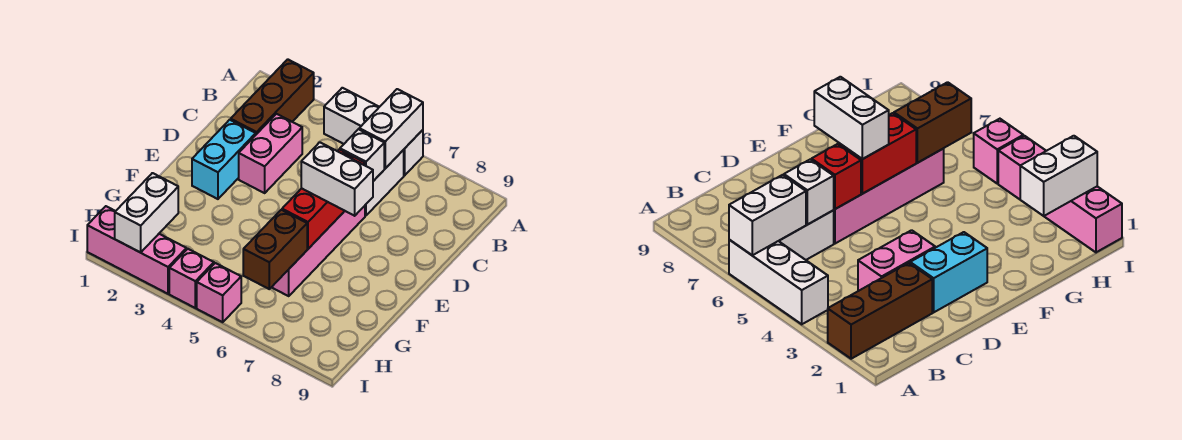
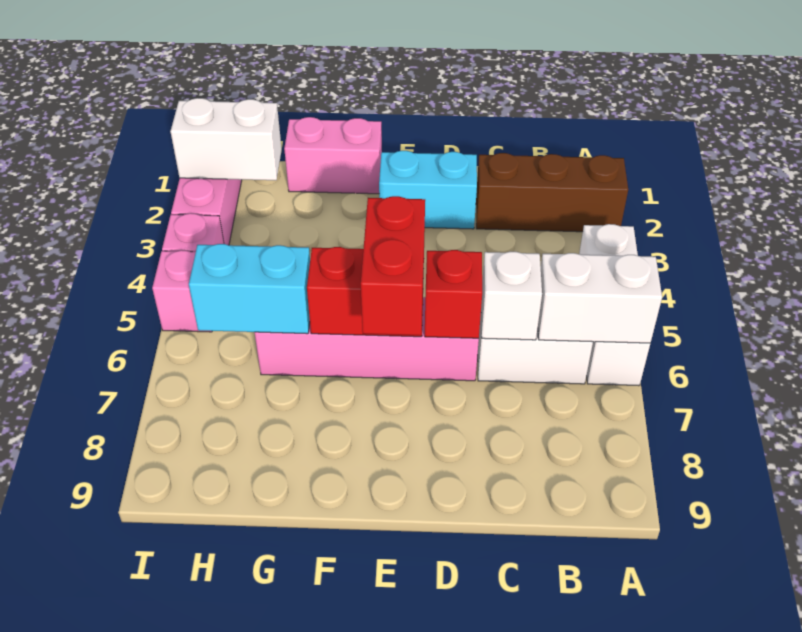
pink 1x2 brick [239,114,302,193] -> pink 1x2 brick moved to [284,117,382,194]
white 1x2 brick [301,142,373,216] -> red 1x2 brick [361,196,425,335]
brown 1x2 brick [243,210,307,289] -> cyan 1x2 brick [189,244,310,334]

